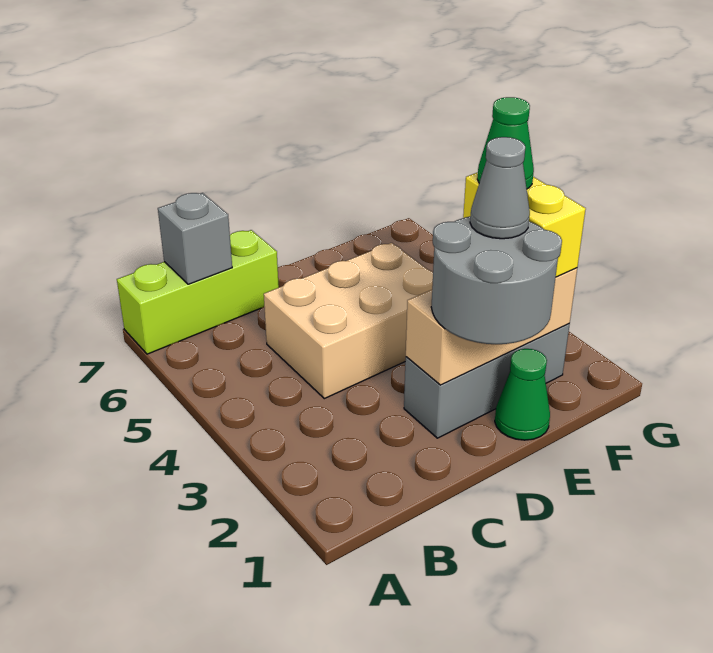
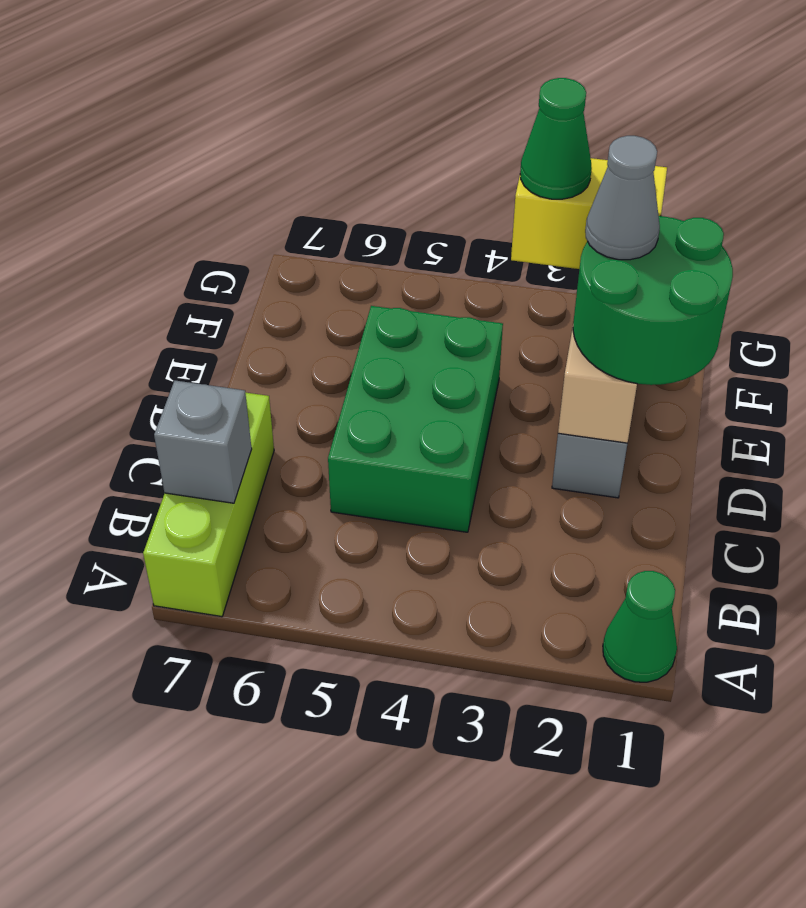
tan 2x3 brick [264,243,433,399] -> green 2x3 brick [328,306,503,532]
grey 2x2 round brick [431,217,562,344] -> green 2x2 round brick [573,216,733,385]
green 1x1 cone [495,349,550,440] -> green 1x1 cone moved to [603,571,677,682]

